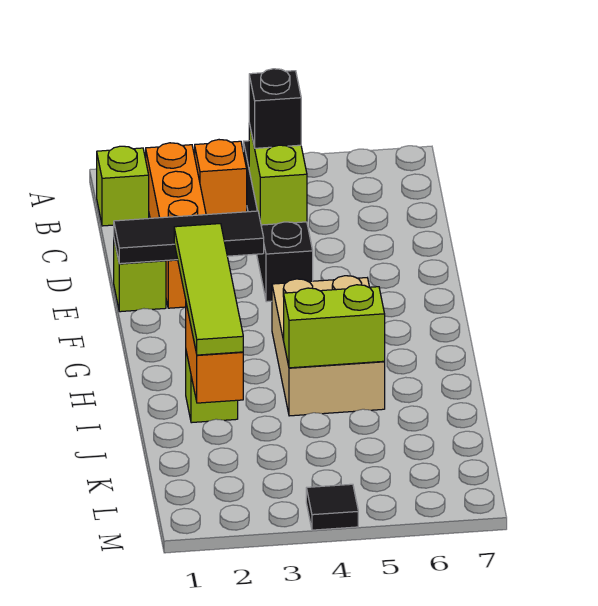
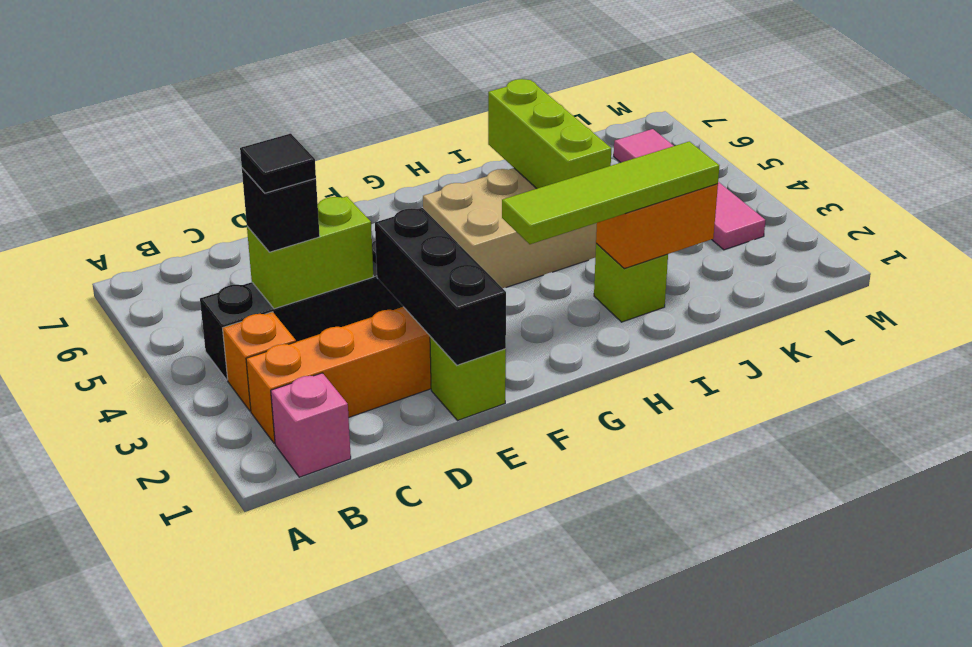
lime 1x1 brick [97,146,149,226] -> pink 1x1 brick [271,373,351,477]
black 1x3 tile [114,211,264,264] -> black 1x3 brick [375,208,506,365]
lime 1x2 brick [284,285,385,368] -> lime 1x3 brick [488,79,611,189]
none -> pink 1x4 tile [614,129,765,250]
black 1x1 tile [306,484,358,530] -> black 1x1 tile moved to [240,134,316,193]

